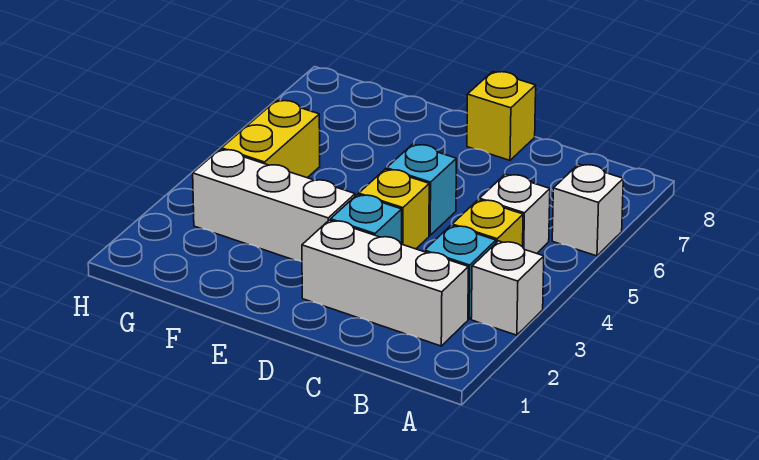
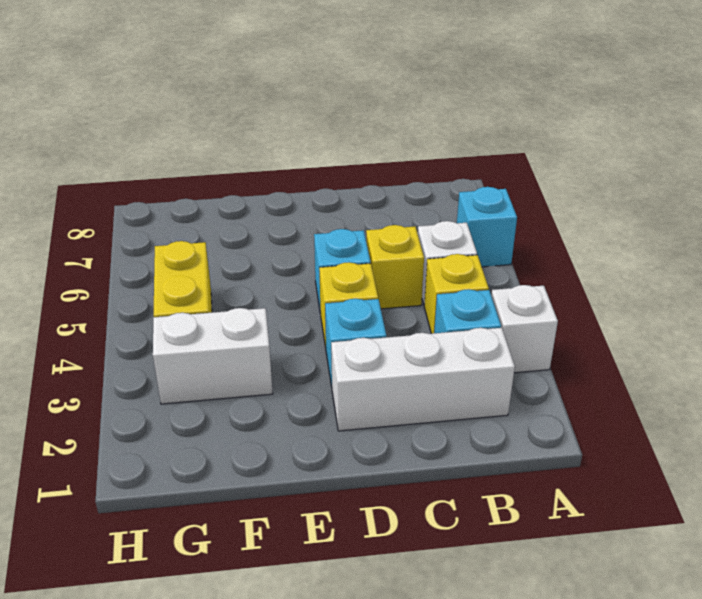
white 1x1 brick [552,164,623,256] -> cyan 1x1 brick [457,187,517,267]
yellow 1x1 brick [467,72,536,160] -> yellow 1x1 brick moved to [366,225,424,309]
white 1x3 brick [193,149,355,262] -> white 1x2 brick [153,308,273,404]

